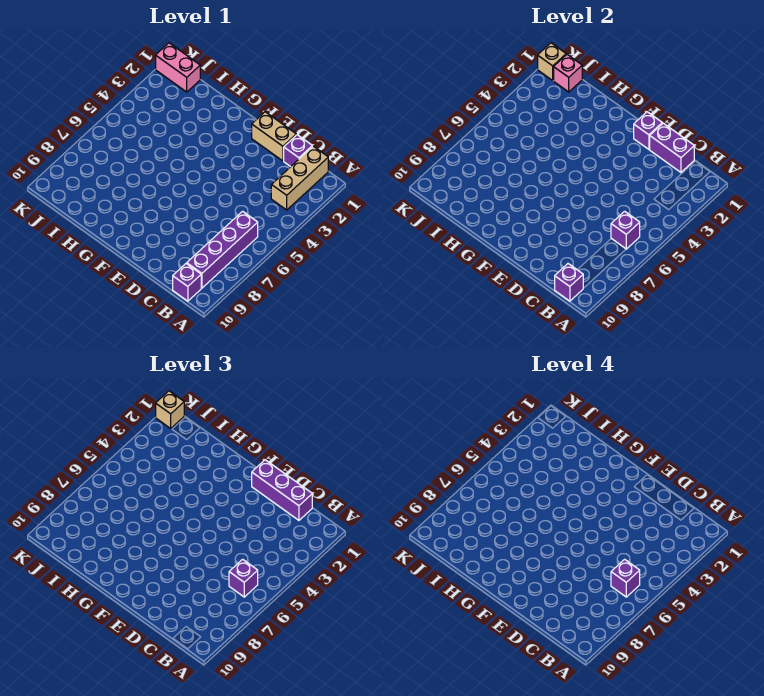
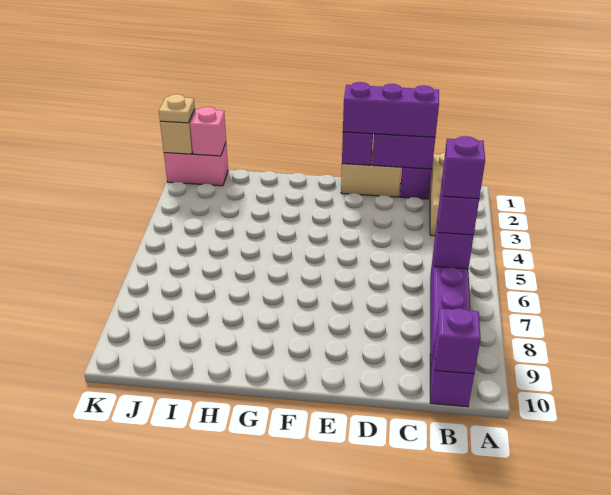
tan 1x1 brick [156,391,184,428] -> tan 1x1 plate [159,94,195,123]

